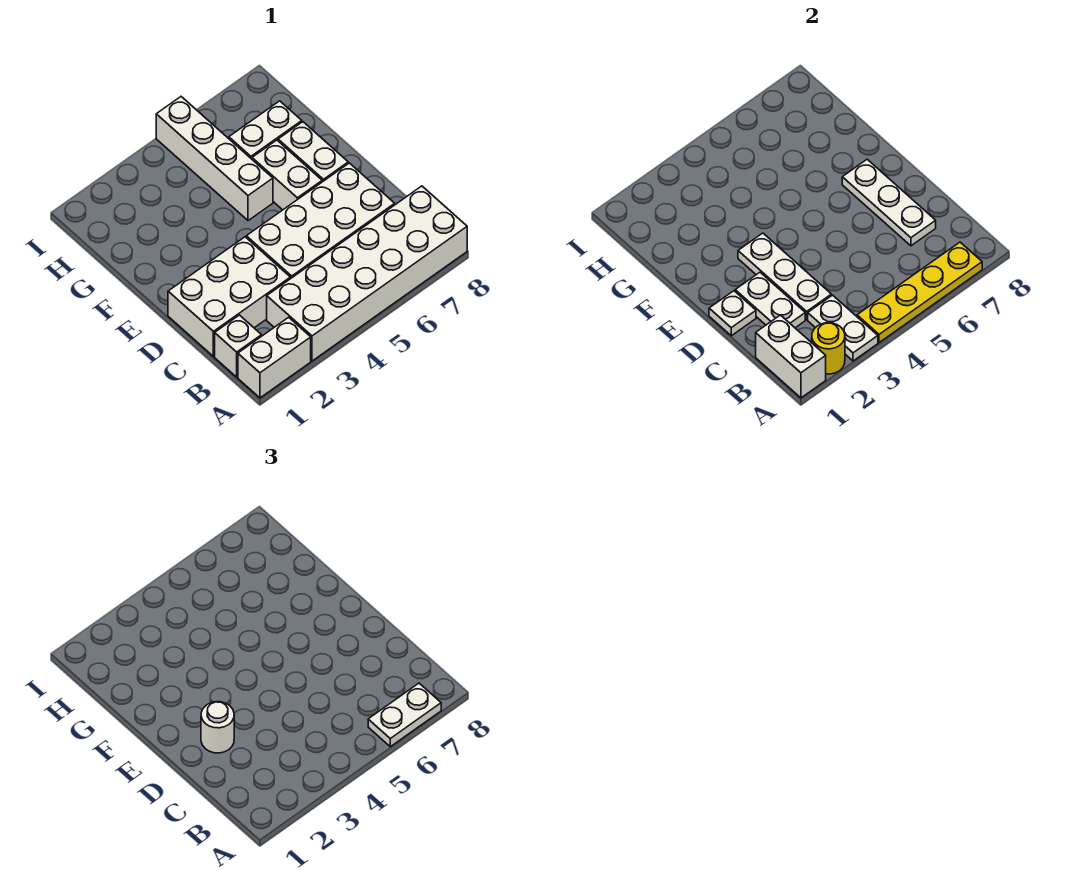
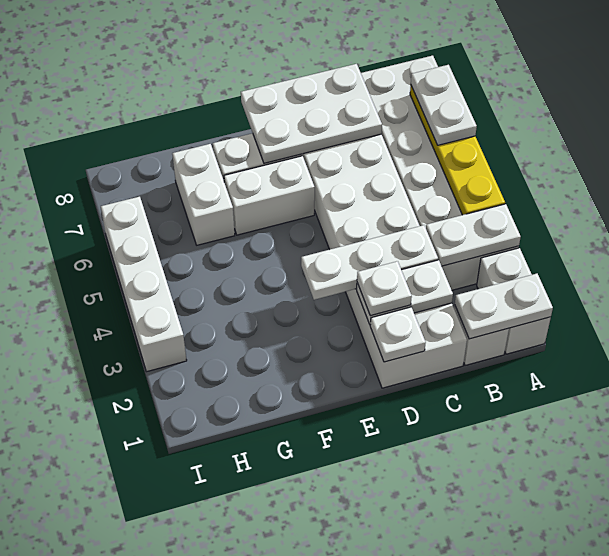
white 1x2 brick [756,315,826,398] -> white 1x2 plate [455,274,553,339]
yellow 1x1 round brick [812,323,845,374] -> none
white 1x3 plate [842,159,936,246] -> white 2x3 plate [241,64,382,163]
white 1x1 round brick [201,702,234,753] -> white 1x1 plate [357,261,412,316]
white 1x4 brick [156,97,273,221] -> white 1x4 brick turned to [101,197,187,372]

